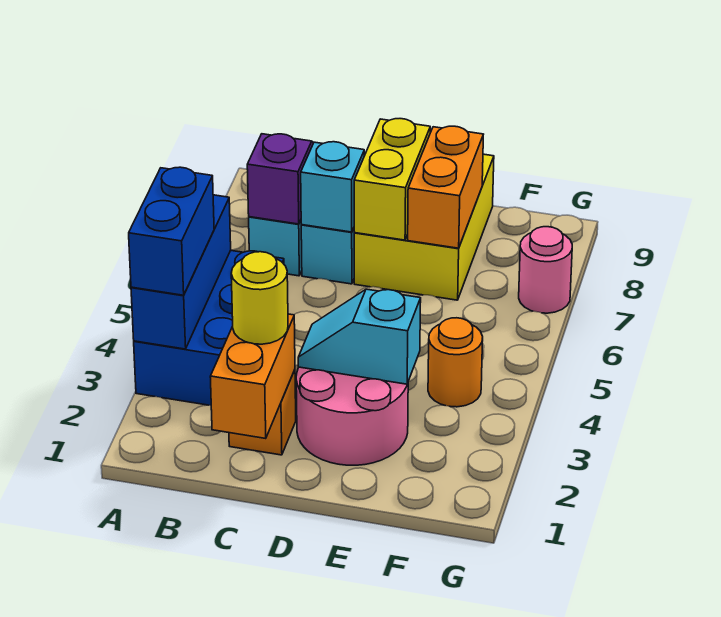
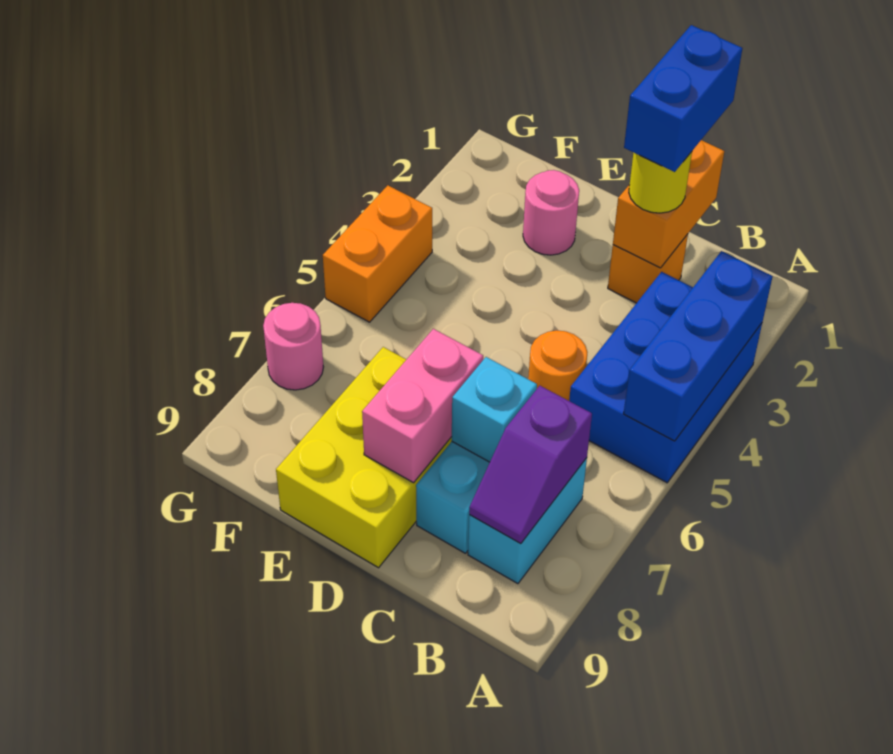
blue 1x2 brick [129,167,214,295] -> blue 1x2 brick moved to [624,25,743,172]
pink 2x2 round brick [296,367,408,465] -> pink 1x1 round brick [523,170,579,255]
cyan 1x2 slope [298,289,421,384] -> none
yellow 1x2 brick [354,119,430,240] -> pink 1x2 brick [362,329,483,483]
orange 1x2 brick [408,126,483,248] -> orange 1x2 brick moved to [323,186,432,322]
orange 1x1 round brick [428,318,483,407] -> orange 1x1 round brick moved to [528,330,587,401]

